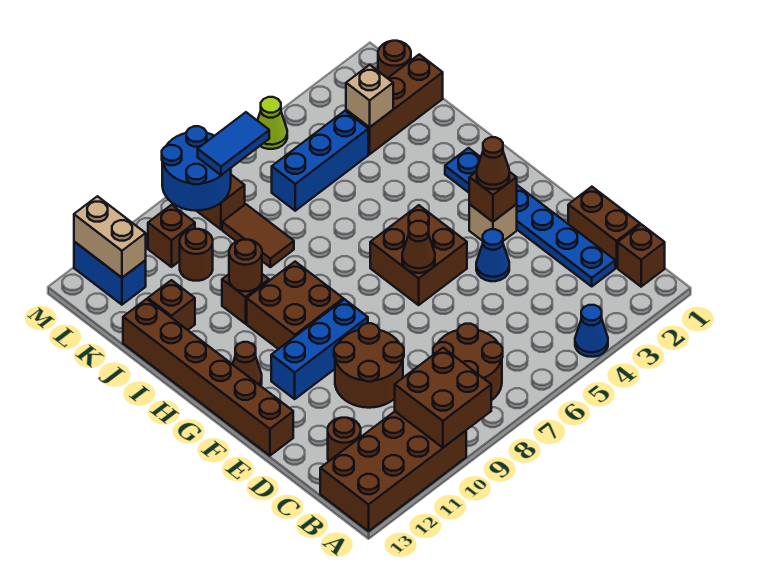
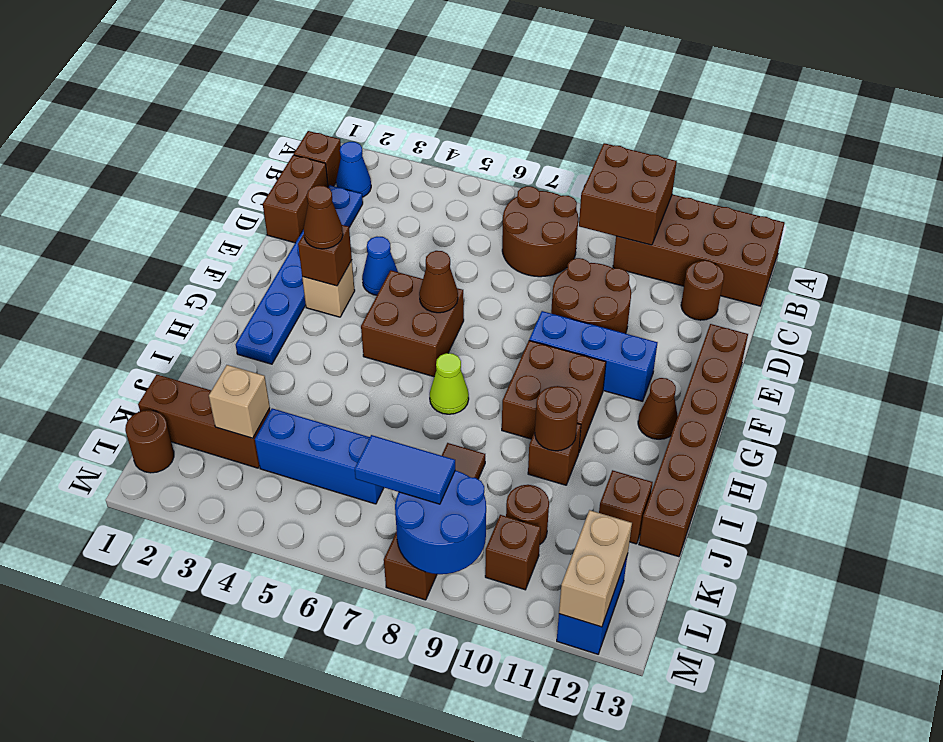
blue 1x1 cone [575,305,608,357] -> blue 1x1 cone moved to [336,142,371,197]
lime 1x1 cone [257,97,287,149] -> lime 1x1 cone moved to [430,353,469,414]

